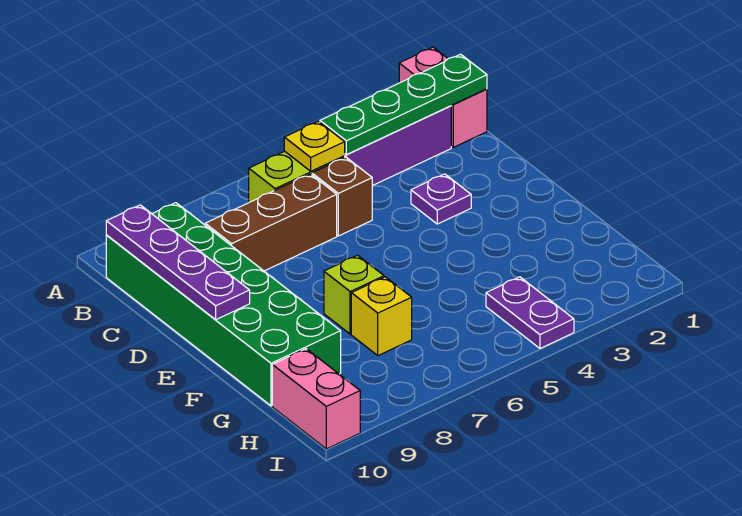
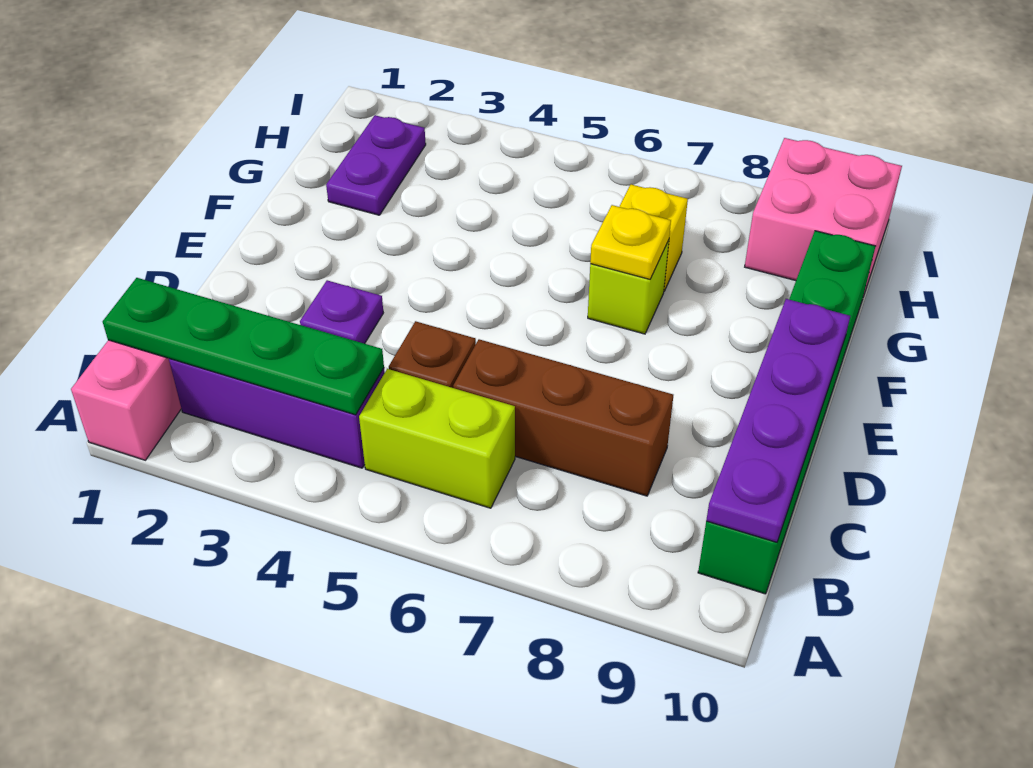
yellow 1x1 plate [284,121,345,171] -> yellow 1x1 plate moved to [590,205,671,279]
green 2x6 brick [106,203,341,406] -> green 1x6 brick [698,231,875,594]
purple 1x2 plate [486,277,574,348] -> purple 1x2 plate moved to [326,115,426,215]
pink 1x2 brick [272,349,360,449] -> pink 2x2 brick [745,138,902,294]

